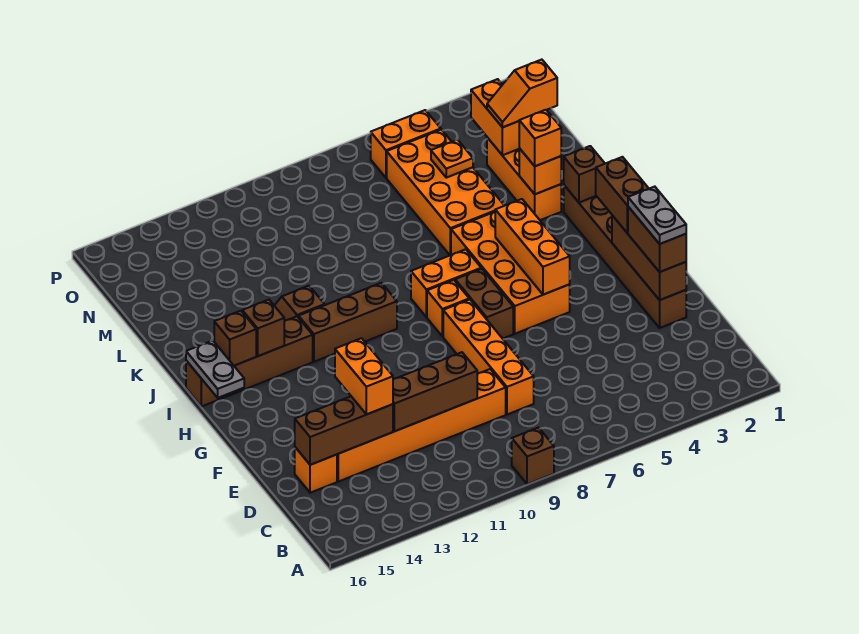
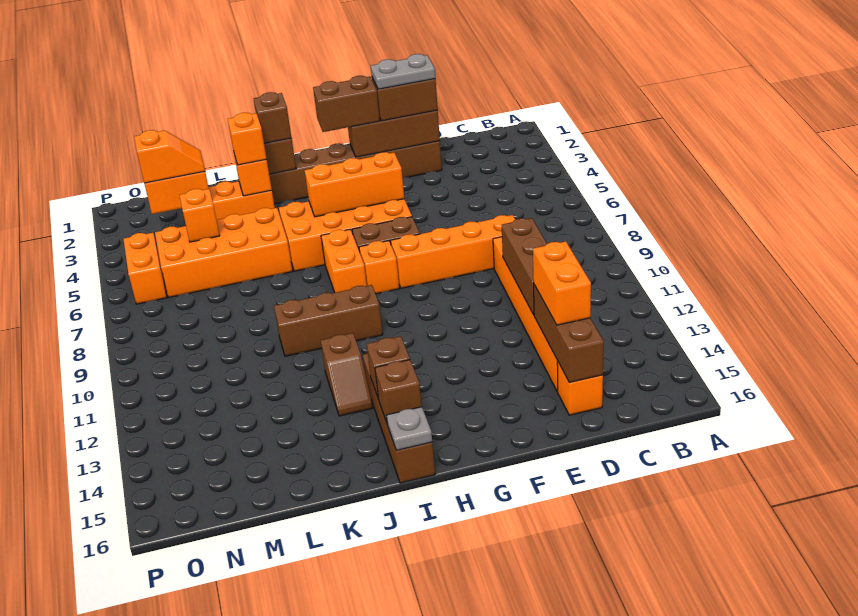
brown 1x1 brick [512,428,554,484] -> brown 1x1 brick moved to [254,92,292,143]
orange 1x2 brick [335,338,393,414] -> orange 1x2 brick turned to [533,242,591,325]
grey 1x2 plate [186,341,244,398] -> grey 1x1 plate [386,407,432,450]
brown 1x3 brick [299,283,397,362] -> brown 1x3 brick turned to [274,285,383,356]
orange 1x2 slope [487,60,557,127] -> orange 1x2 slope turned to [134,130,205,183]
orange 1x1 plate [431,140,473,178] -> orange 1x1 brick [180,189,220,242]

